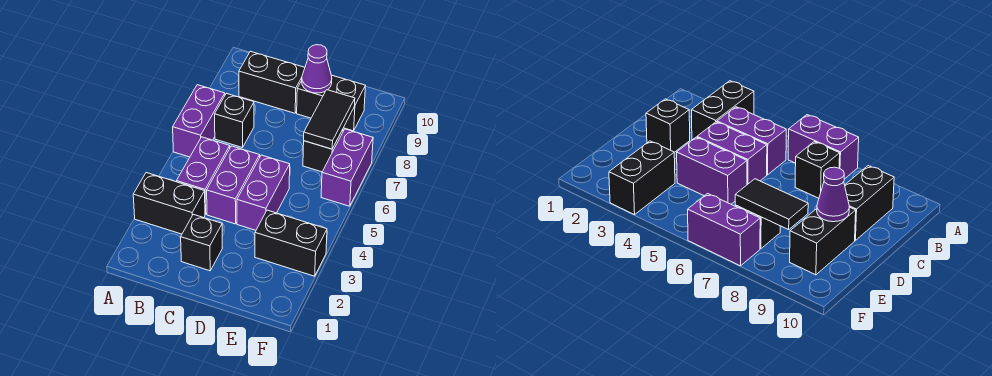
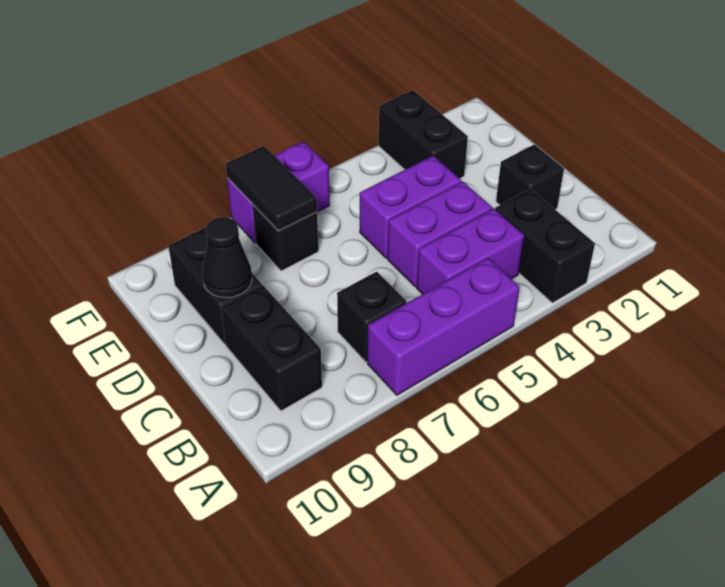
purple 1x2 brick [173,85,225,157] -> purple 1x3 brick [367,258,520,395]
purple 1x1 cone [302,45,332,93] -> black 1x1 cone [202,217,252,298]
black 1x2 tile [304,90,355,149] -> black 1x2 tile turned to [226,146,317,231]

